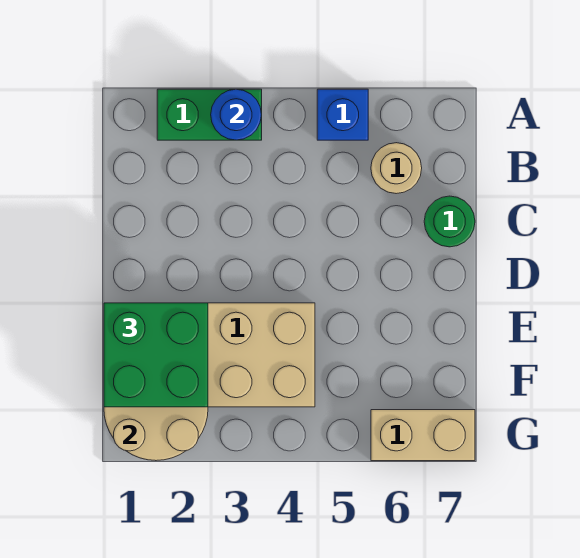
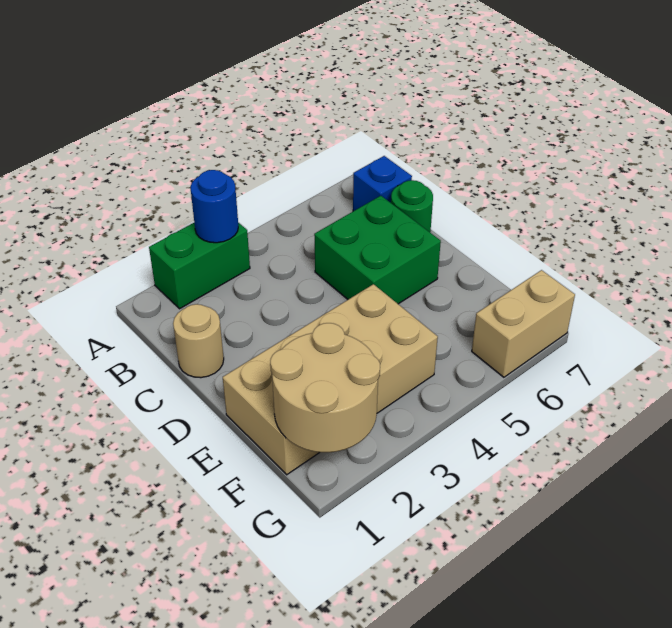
blue 1x1 brick [317,89,368,140] -> blue 1x1 brick moved to [353,156,412,211]
tan 1x1 round brick [371,143,422,194] -> tan 1x1 round brick moved to [173,304,224,378]
green 2x2 brick [104,303,208,407] -> green 2x2 brick moved to [314,196,441,304]

